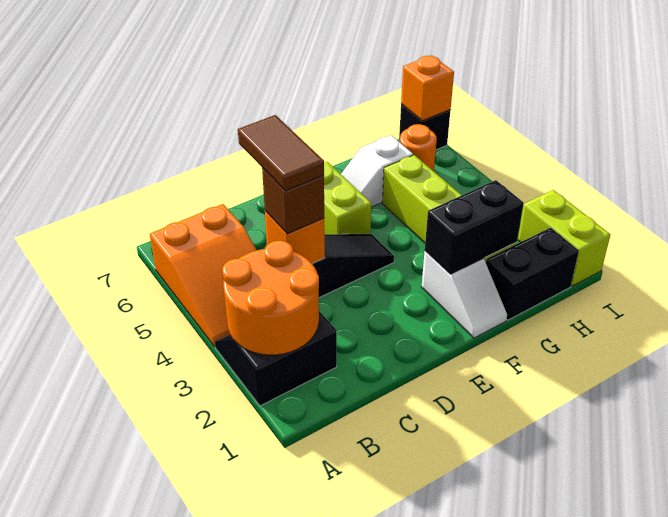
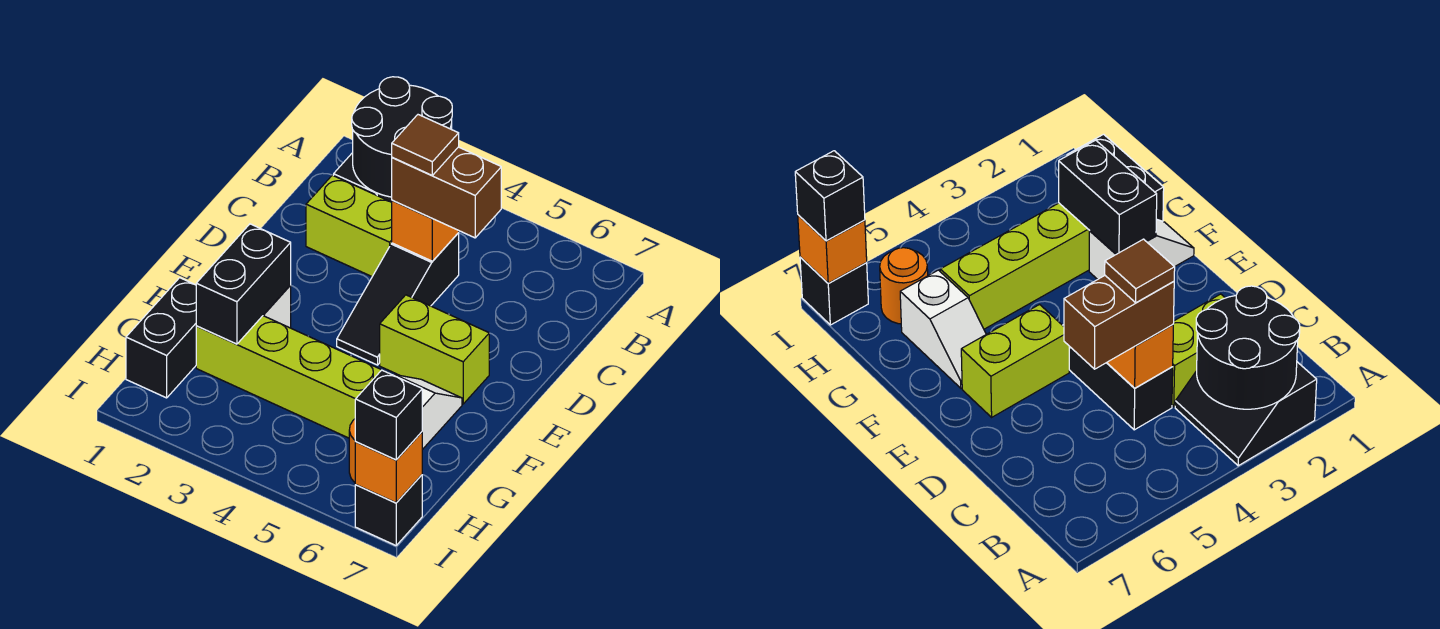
orange 2x2 round brick [222,241,319,355] -> black 2x2 round brick [352,77,452,197]
orange 2x3 slope [150,204,257,347] -> none
brown 1x1 brick [262,168,324,234] -> brown 1x2 brick [392,147,501,238]
brown 1x2 tile [238,115,324,191] -> brown 1x1 tile [392,115,459,175]
lime 1x2 brick [518,190,610,286] -> lime 1x2 brick moved to [306,175,392,276]
none -> black 1x1 brick [355,370,422,460]

